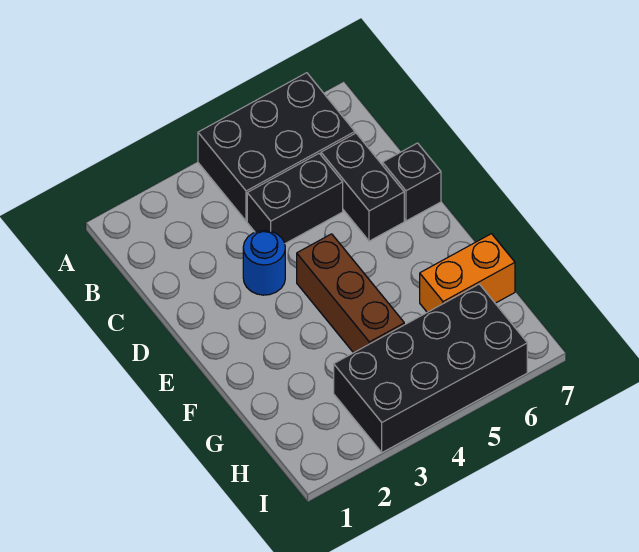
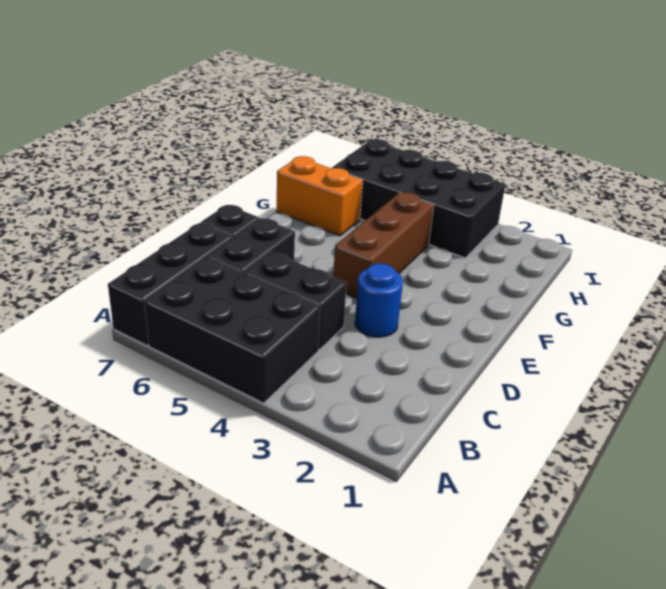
none -> black 1x3 brick [108,223,233,346]

